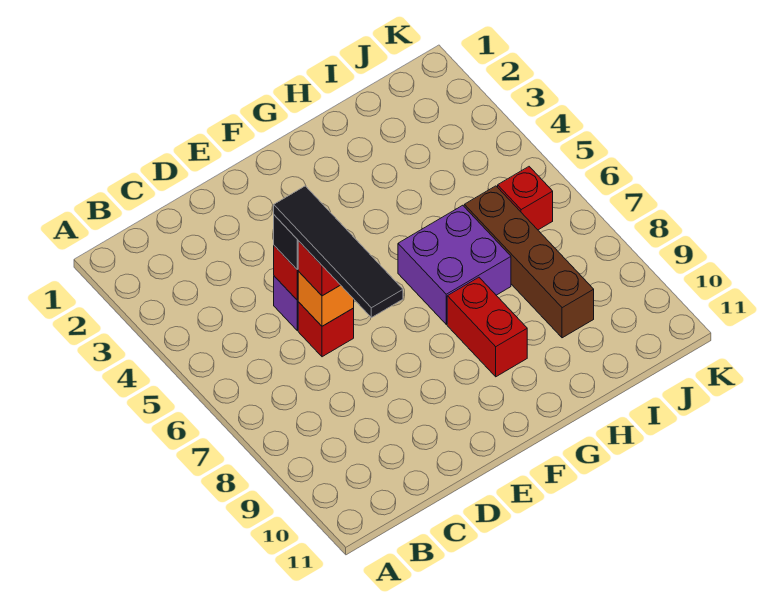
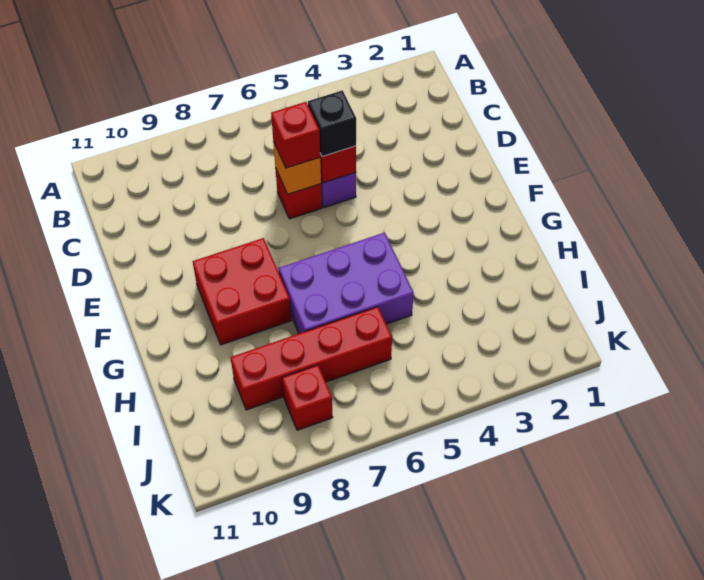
black 1x4 tile [274,186,403,318] -> none
purple 2x2 brick [398,205,511,324] -> purple 2x3 brick [279,233,414,333]
red 1x2 brick [447,277,527,377] -> red 2x2 brick [193,238,291,345]
brown 1x4 brick [464,186,594,338] -> red 1x4 brick [230,307,392,410]
red 1x1 brick [498,167,553,230] -> red 1x1 brick moved to [282,365,333,430]

